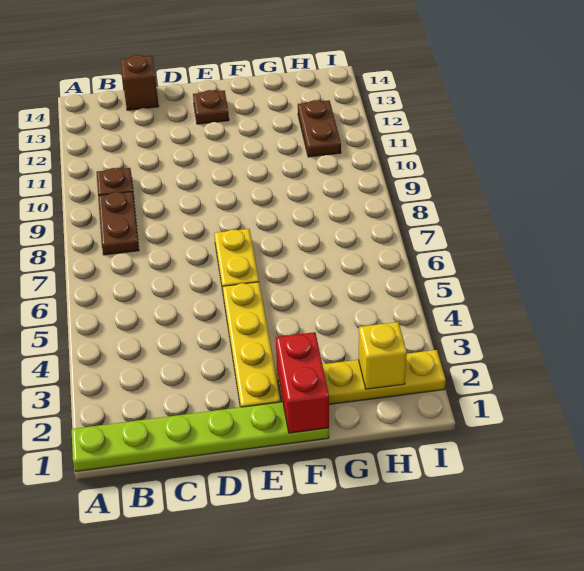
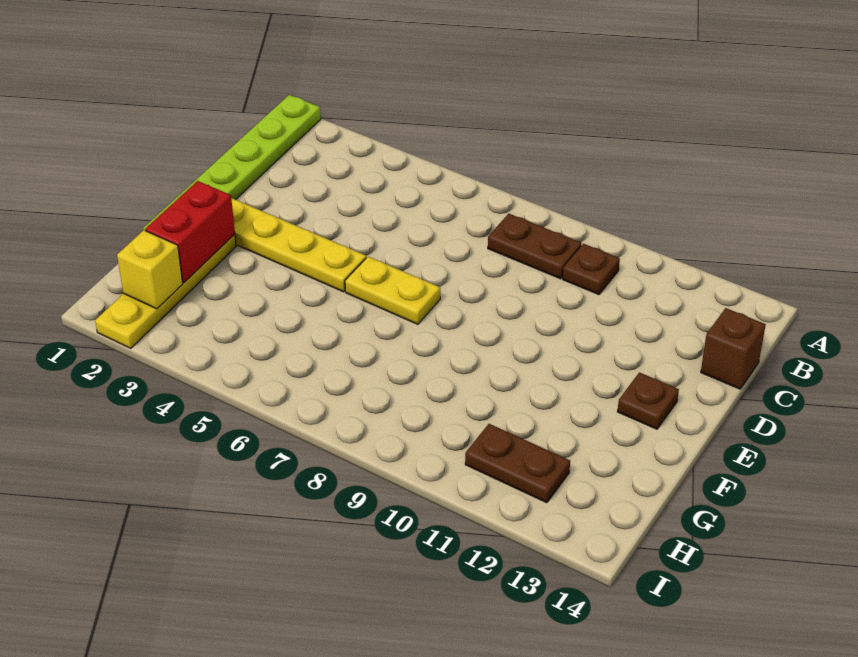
red 1x2 brick [276,332,329,433] -> red 1x2 brick turned to [145,181,235,283]

